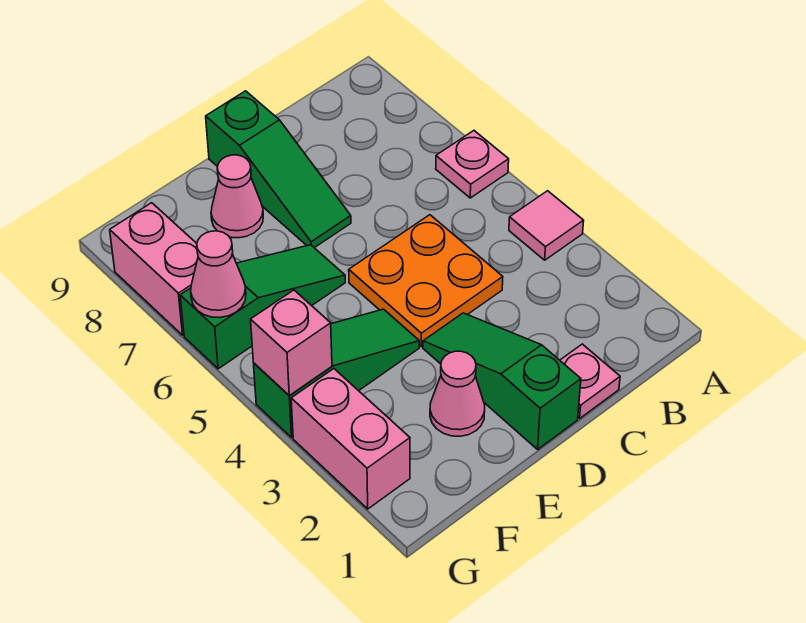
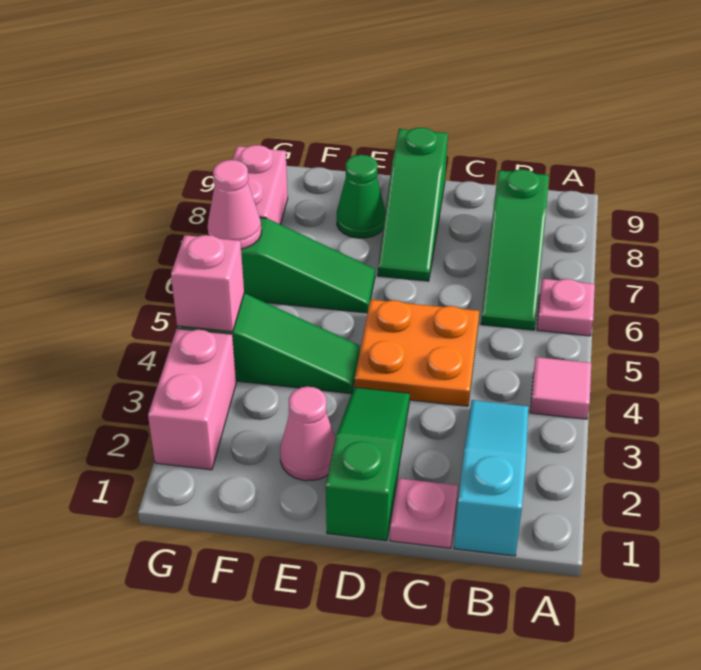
none -> cyan 1x3 slope [454,400,528,556]
none -> green 1x3 slope [481,169,549,330]
pink 1x1 cone [211,155,263,238] -> green 1x1 cone [337,155,386,238]

